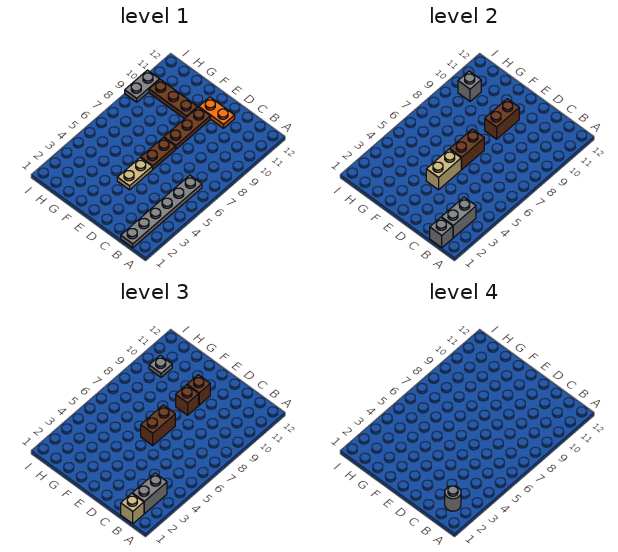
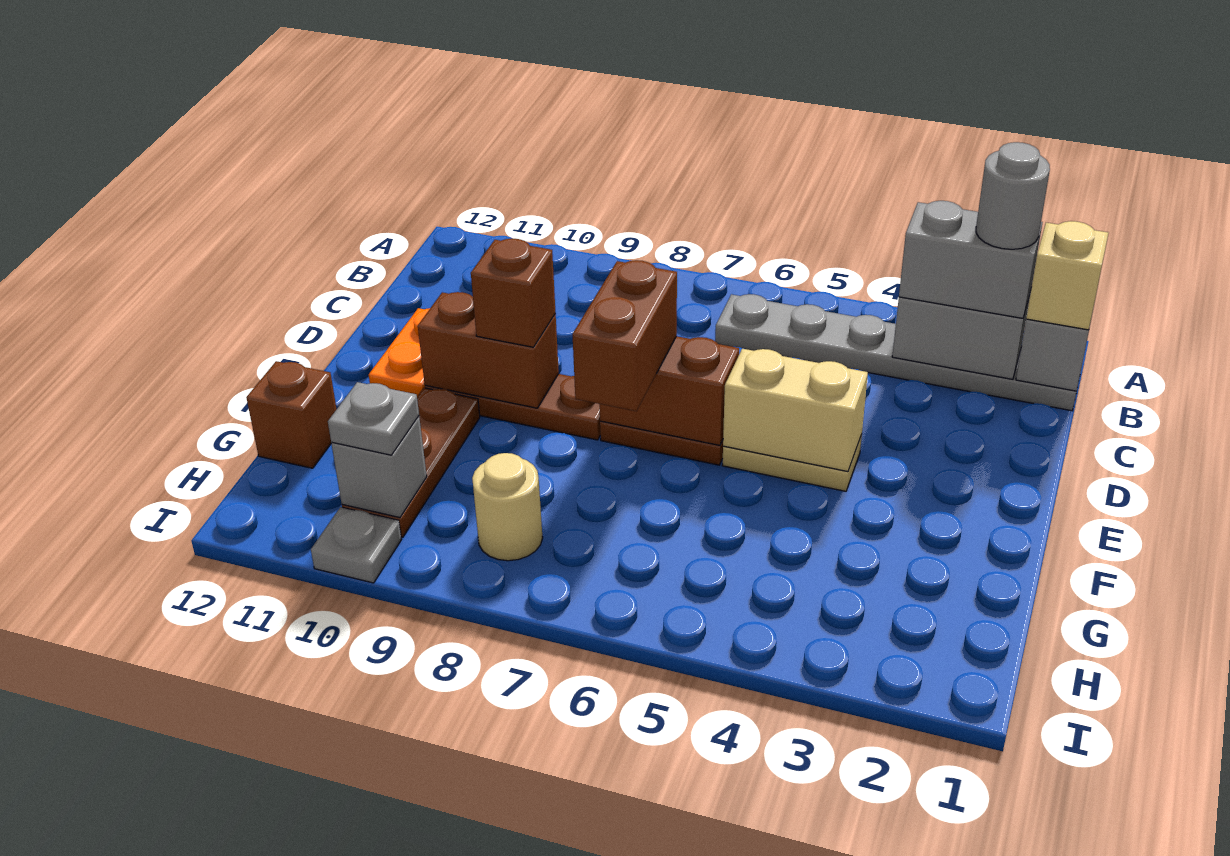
brown 1x2 brick [141,405,175,445] -> brown 1x2 brick turned to [572,260,677,411]
brown 1x1 brick [187,375,210,405] -> brown 1x1 brick moved to [246,361,337,468]
none -> tan 1x1 round brick [472,453,543,561]
grey 1x2 plate [125,70,159,102] -> grey 1x1 plate [311,507,401,583]

